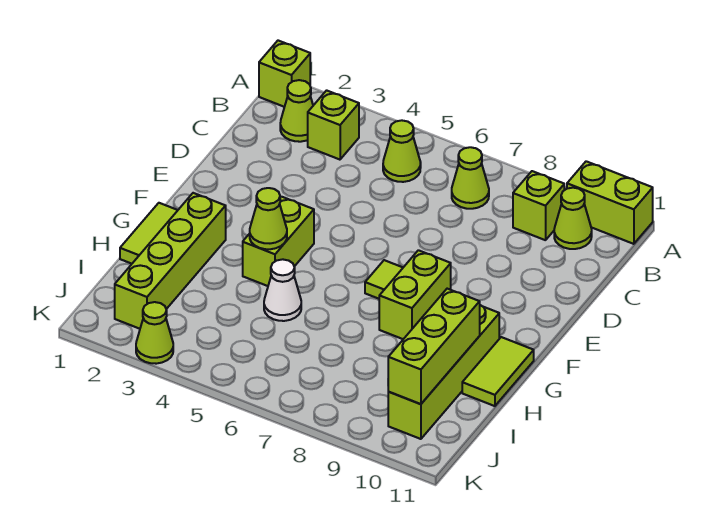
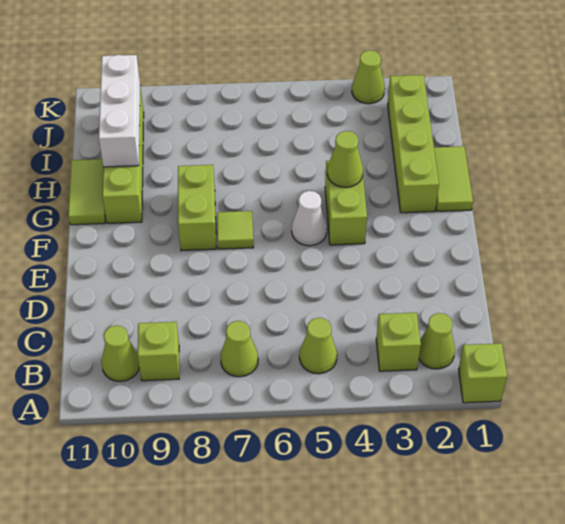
lime 1x2 brick [567,161,653,244] -> none
white 1x1 cone [264,259,301,321] -> white 1x1 cone moved to [292,191,327,246]
lime 1x3 brick [388,289,480,404] -> white 1x3 brick [99,55,140,167]

